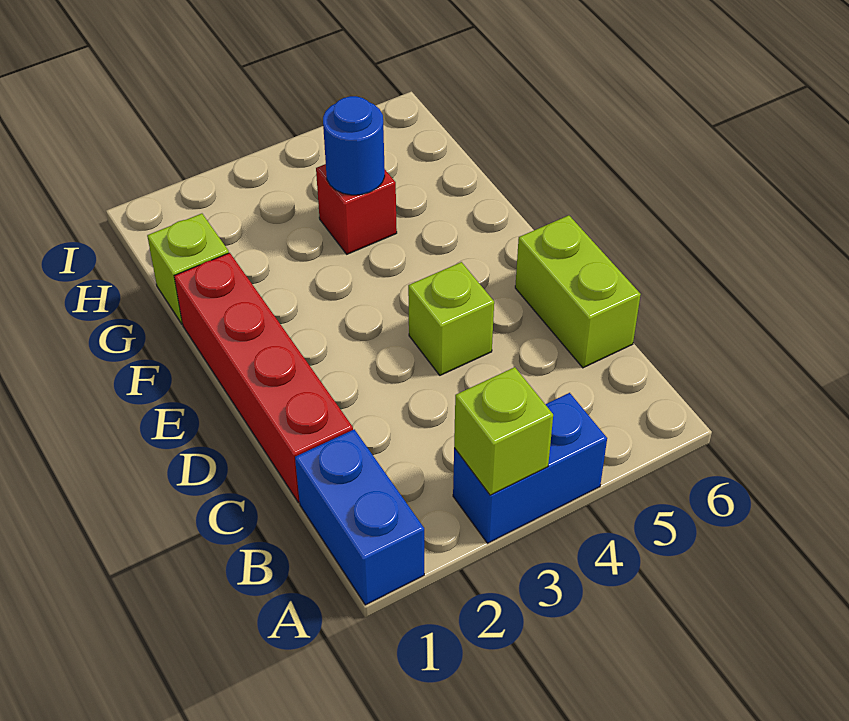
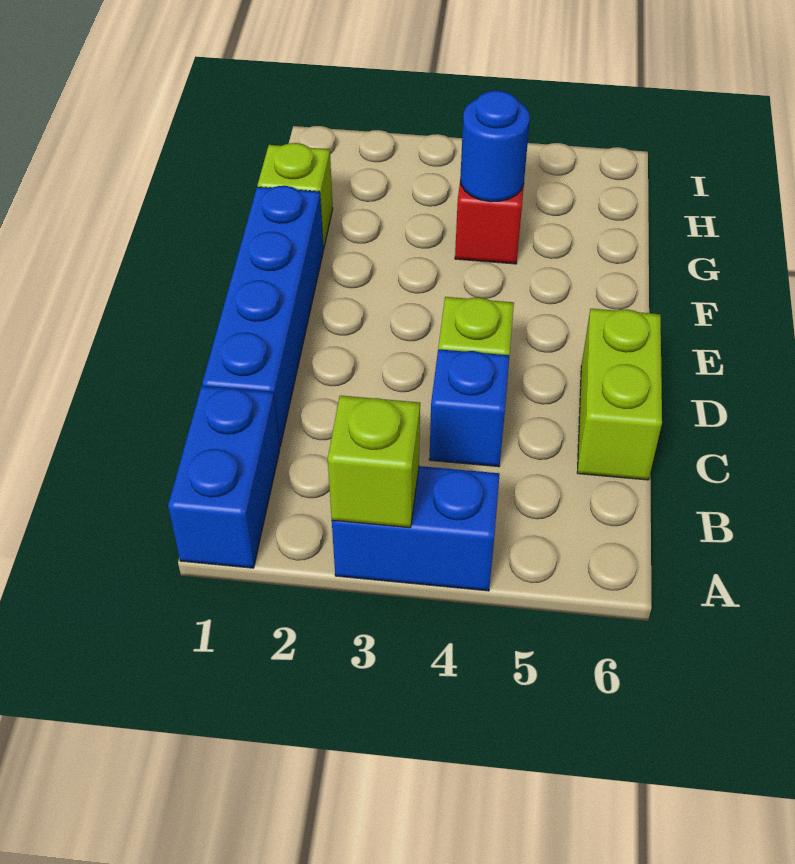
red 1x4 brick [174,253,353,503] -> blue 1x4 brick [202,186,323,447]
none -> blue 1x1 brick [429,349,509,467]

